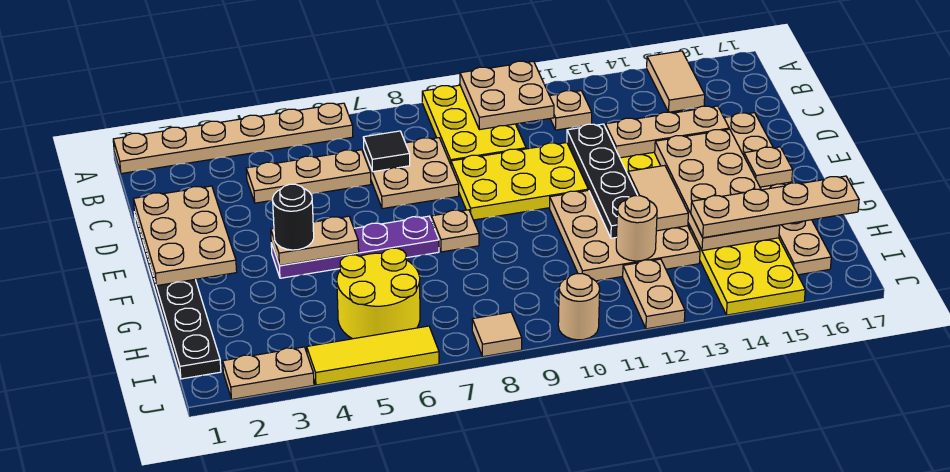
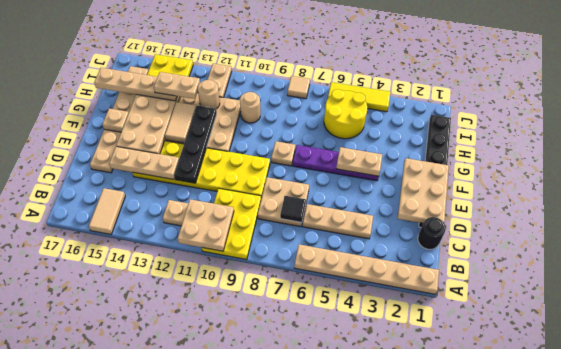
black 1x1 round brick [273,184,314,250] -> black 1x1 round brick moved to [418,217,446,249]
tan 1x2 plate [223,347,314,399] -> tan 1x2 plate moved to [154,72,200,99]
tan 1x1 round brick [558,274,600,340] -> tan 1x1 round brick moved to [240,92,260,123]

